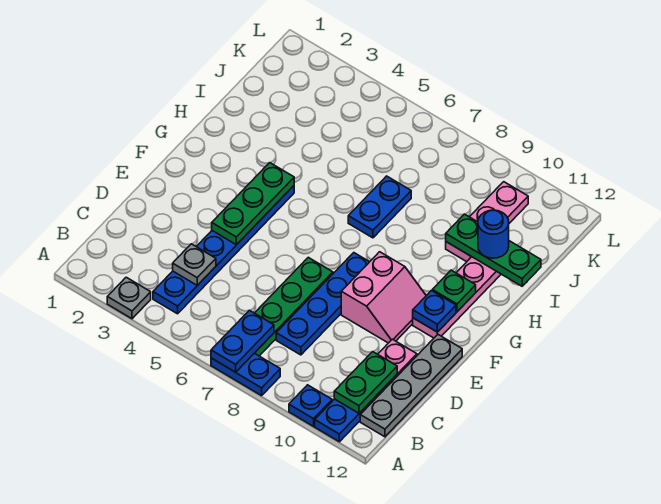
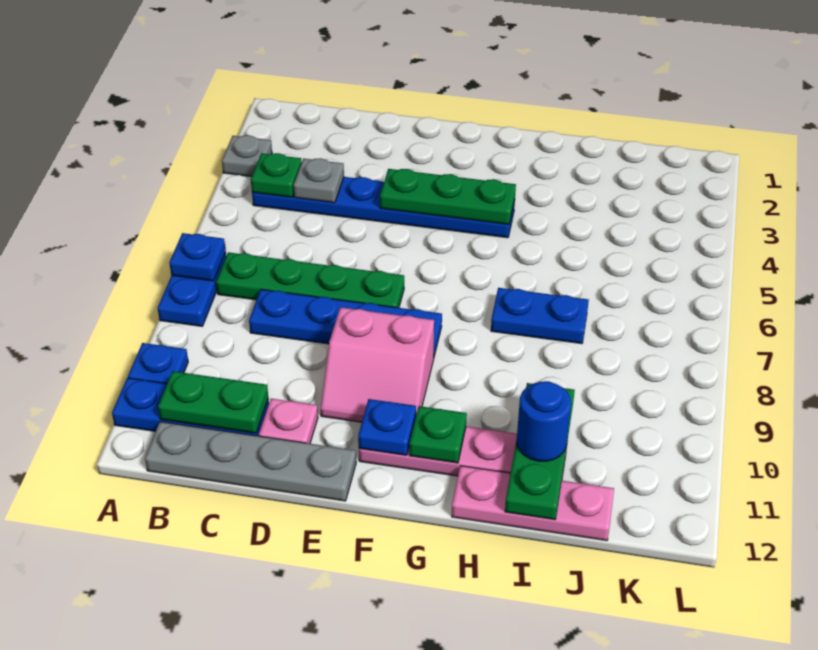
blue 1x2 plate [211,310,274,372] -> blue 1x1 plate [169,233,226,281]
none -> green 1x1 plate [251,153,302,197]
pink 1x3 plate [446,182,528,262] -> pink 1x3 plate moved to [452,466,614,541]

